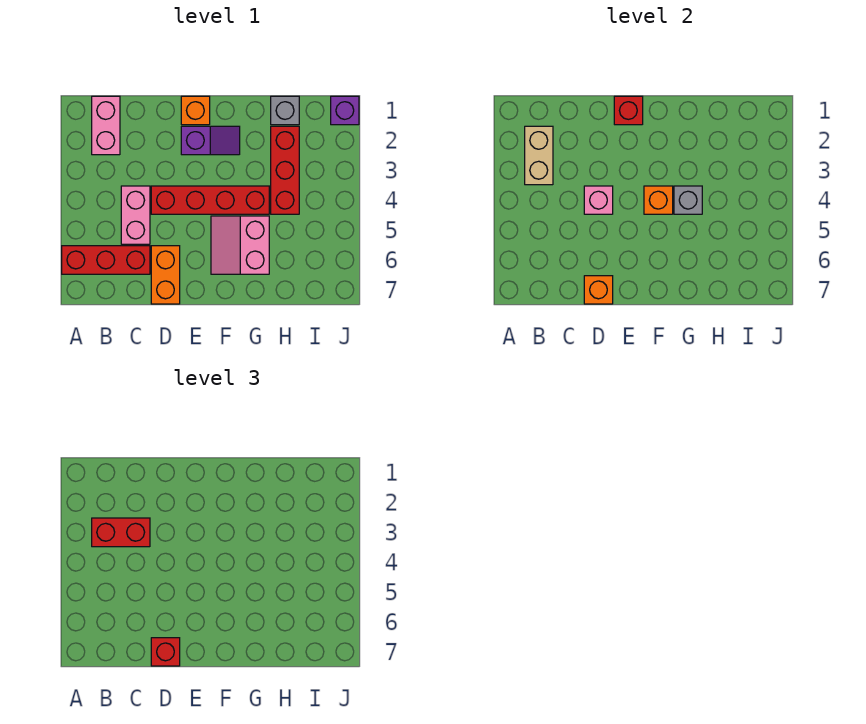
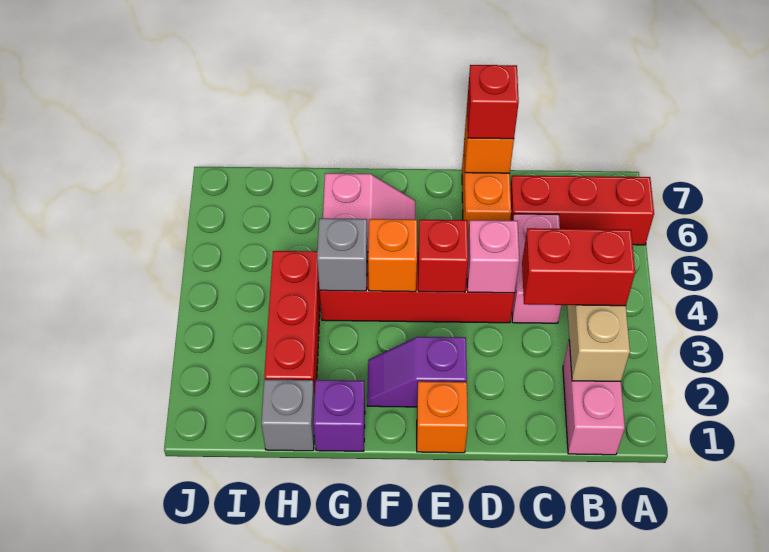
red 1x1 brick [614,96,643,125] -> red 1x1 brick moved to [418,220,468,292]
purple 1x1 brick [331,96,359,125] -> purple 1x1 brick moved to [313,380,365,451]

